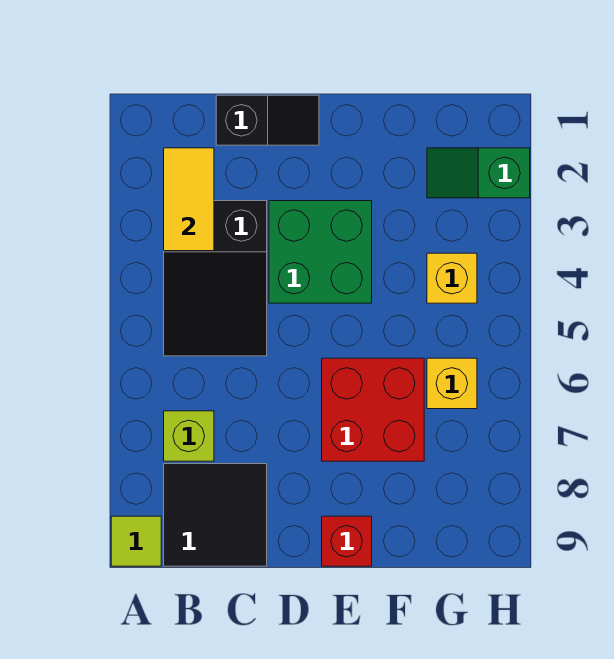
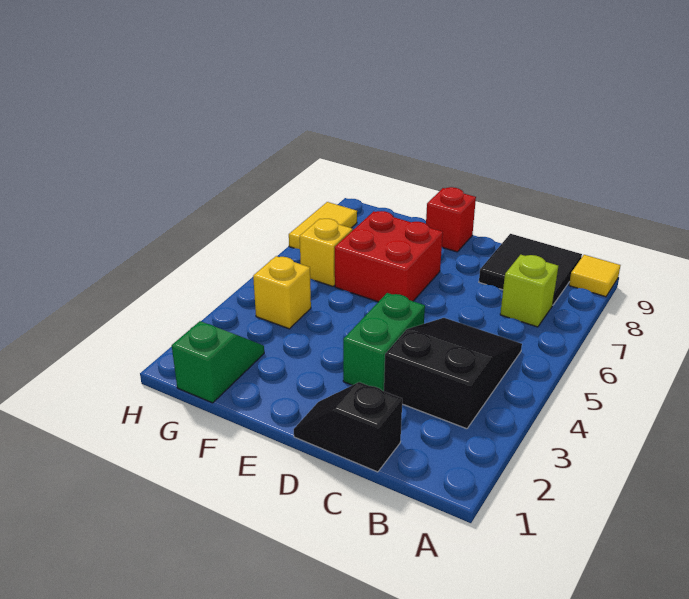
lime 1x1 tile [111,516,161,566] -> yellow 1x1 tile [569,255,620,297]
yellow 1x2 tile [164,148,214,251] -> yellow 1x2 tile moved to [289,202,357,249]
green 2x2 brick [269,201,372,303] -> green 1x2 brick [343,293,425,391]
green 1x2 slope [427,148,530,198] -> green 1x2 slope turned to [172,321,264,403]

